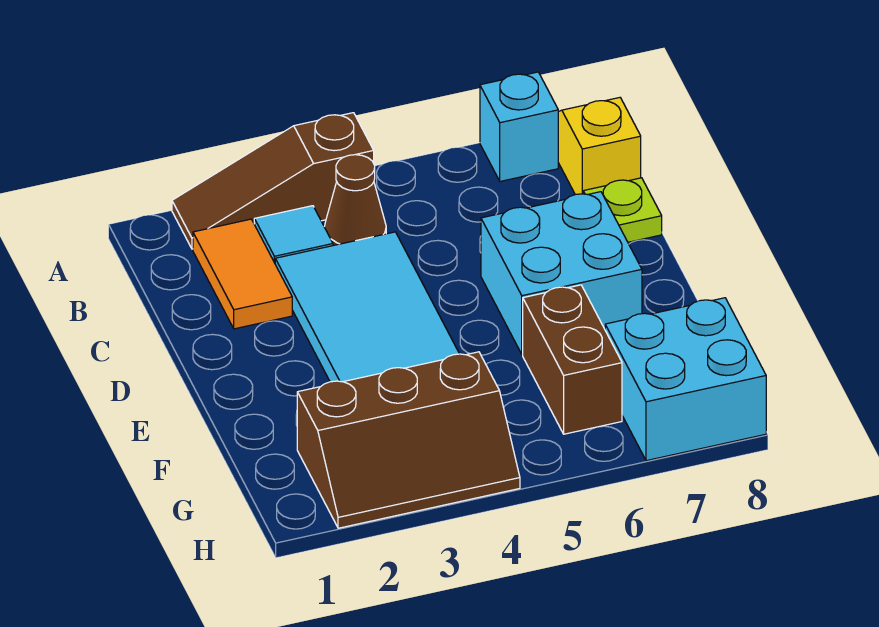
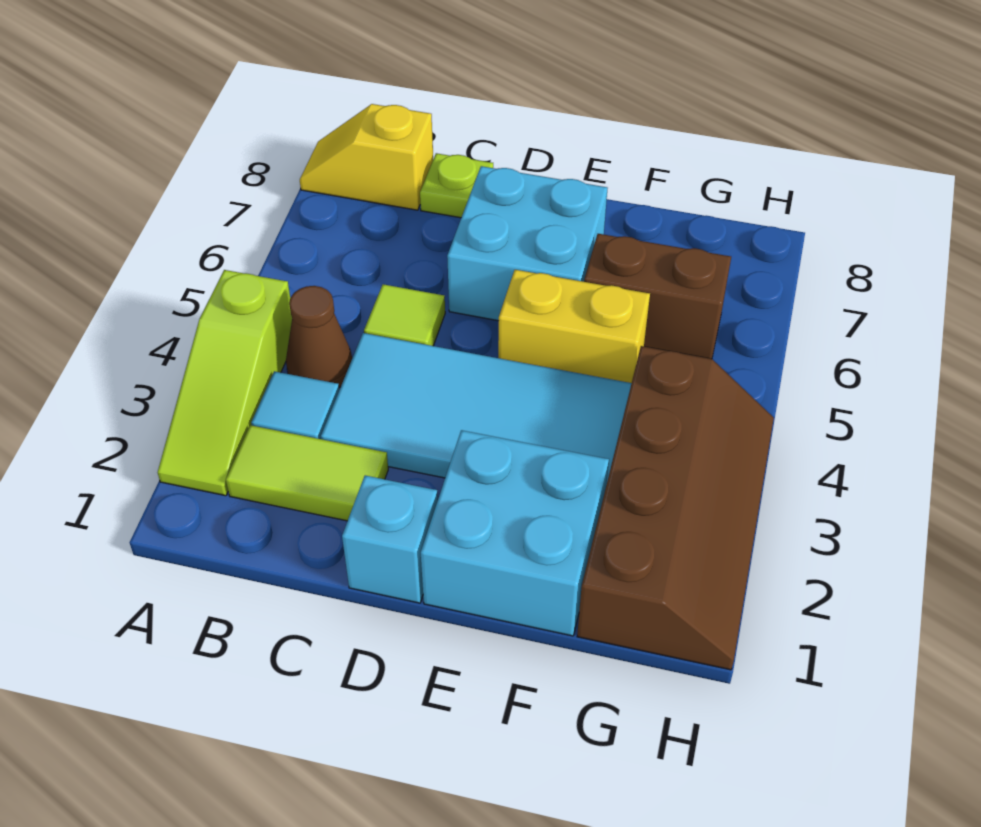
brown 1x3 slope [172,113,374,249] -> lime 1x3 slope [158,270,292,496]
cyan 1x1 brick [480,72,558,181] -> cyan 1x1 brick moved to [342,476,438,603]
orange 1x2 tile [193,219,292,329] -> lime 1x2 tile [226,425,388,521]
none -> lime 1x1 tile [364,284,445,346]
none -> yellow 1x2 brick [498,270,650,383]
brown 2x3 slope [297,352,520,528] -> brown 2x4 slope [577,346,774,670]
cyan 2x2 brick [605,298,766,461] -> cyan 2x2 brick moved to [421,430,609,636]

